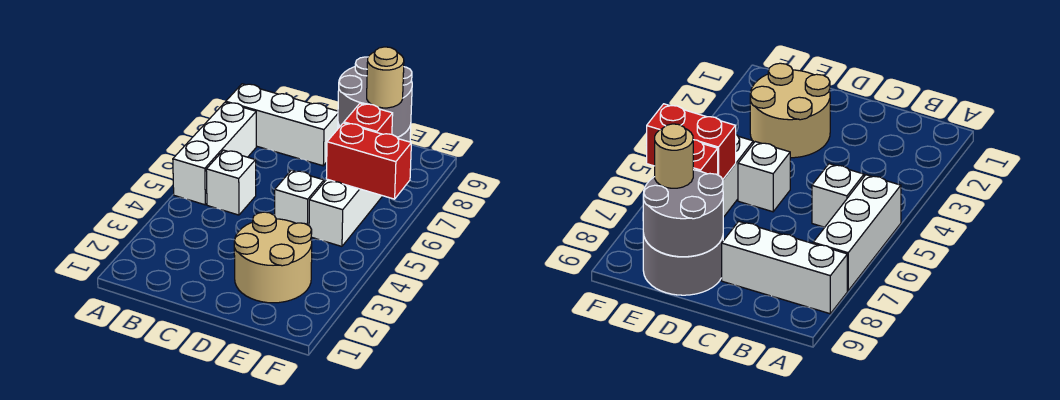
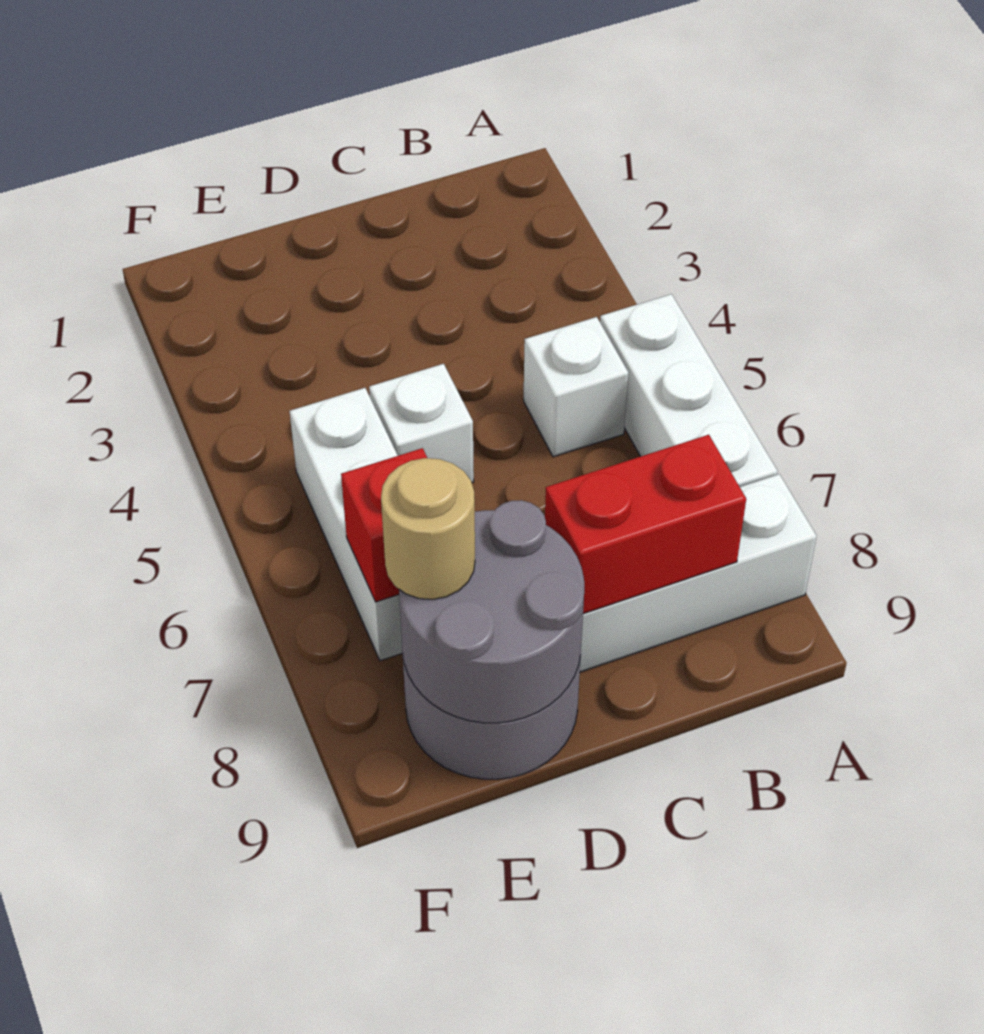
tan 2x2 round brick [234,212,312,303] -> none
red 1x2 brick [326,123,411,199] -> red 1x2 brick moved to [545,435,746,614]

